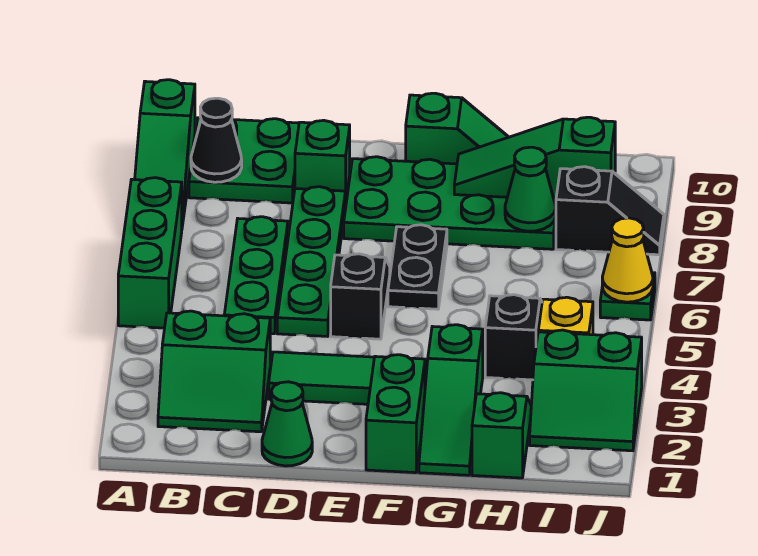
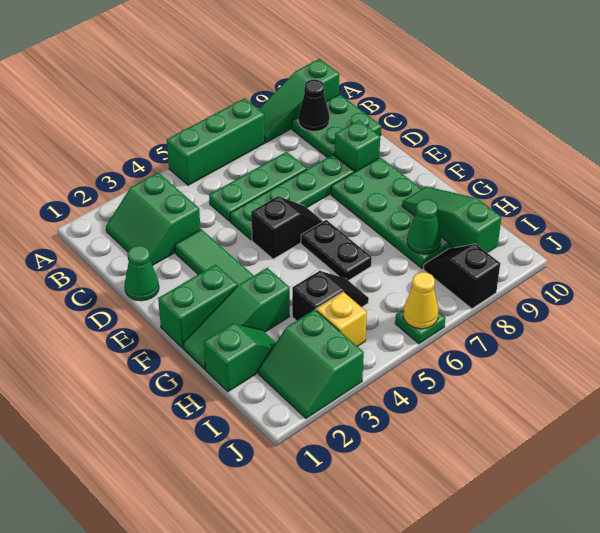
black 1x2 plate [388,225,447,309] -> black 1x2 plate turned to [301,220,372,281]
green 1x2 slope [406,93,508,164] -> none
black 1x2 slope [556,167,664,255] -> black 1x2 slope turned to [424,244,500,309]

